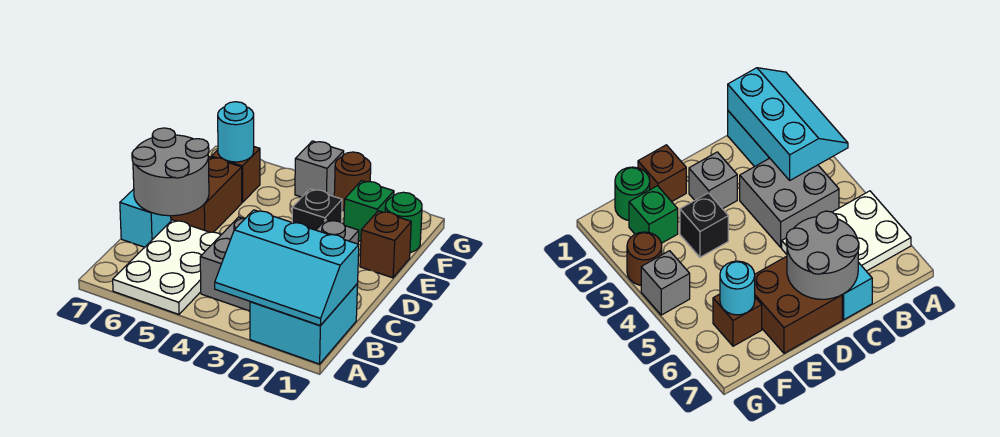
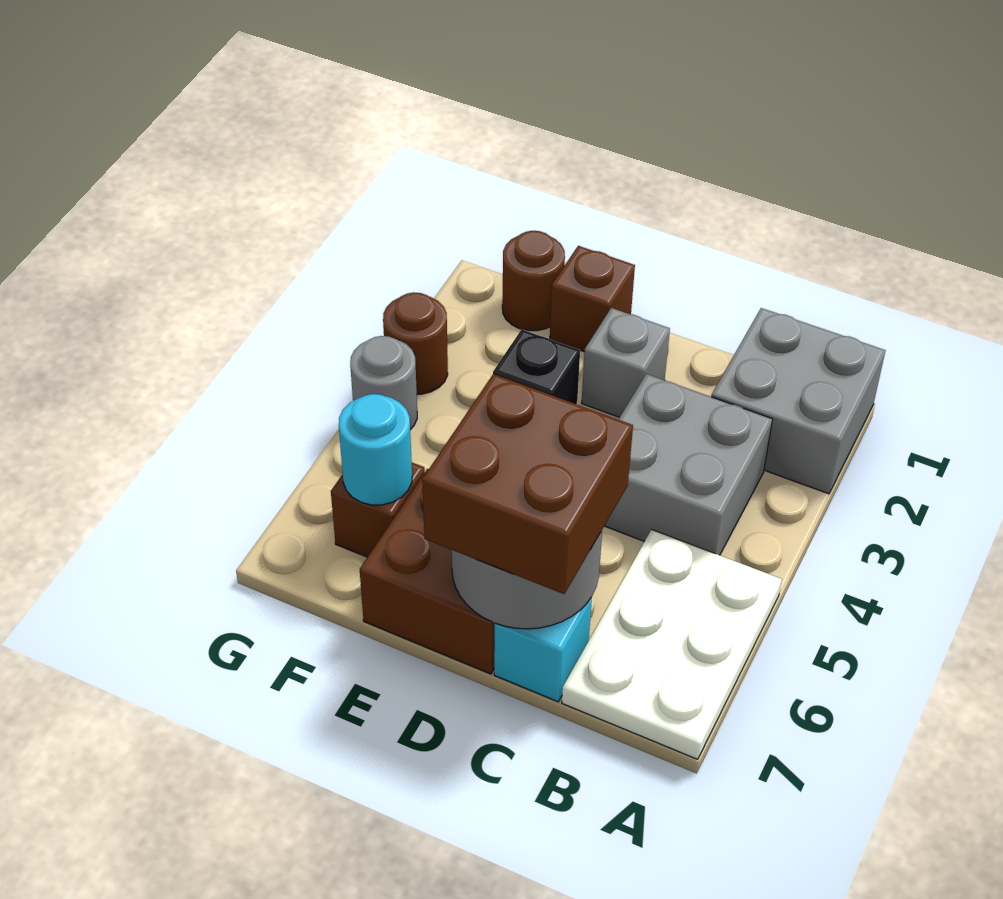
cyan 2x2 brick [250,284,358,364] -> grey 2x2 brick [711,308,886,494]
cyan 2x3 slope [215,210,359,326] -> none
white 2x3 plate [113,220,221,314] -> white 2x3 plate turned to [562,530,782,759]
none -> brown 2x2 brick [422,374,633,594]
green 1x1 round brick [385,192,422,253] -> brown 1x1 round brick [502,231,565,331]
green 1x1 brick [344,181,394,241] -> none
grey 1x1 brick [295,141,344,197] -> grey 1x1 round brick [350,336,417,430]

